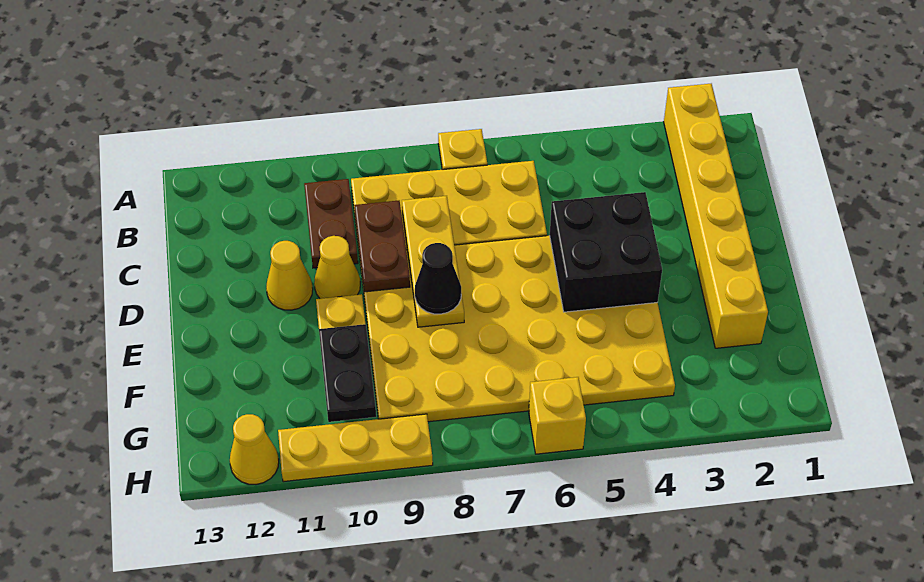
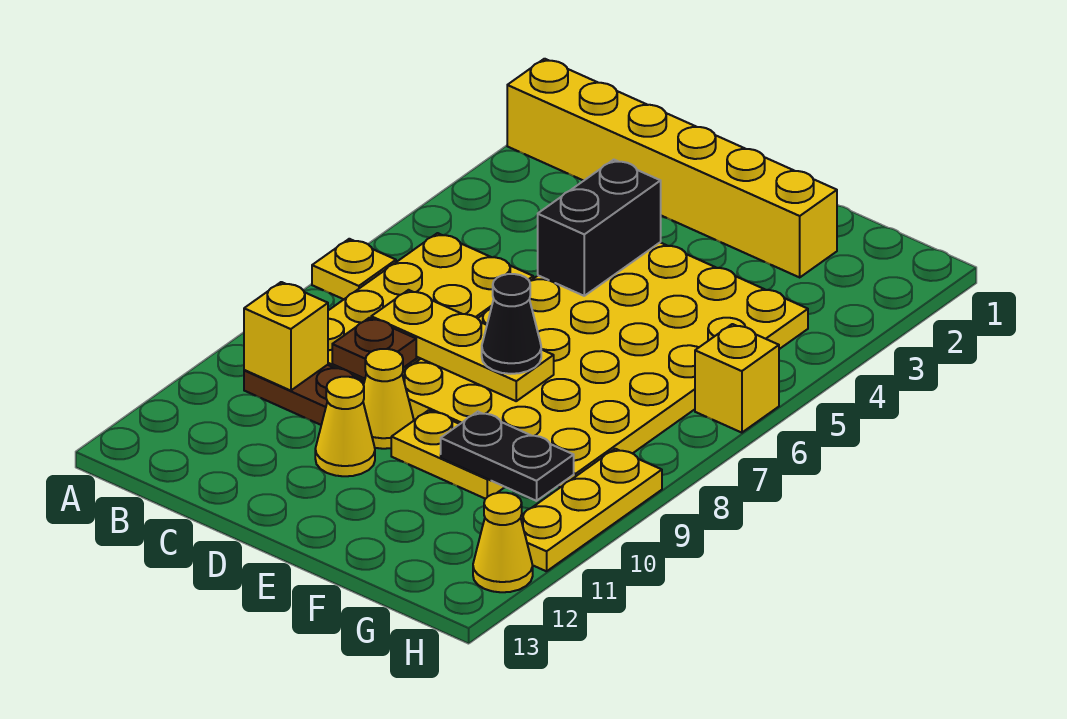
none -> yellow 1x1 brick [244,282,328,391]
brown 1x2 plate [354,201,410,292] -> brown 1x1 plate [332,318,416,379]
black 2x2 brick [550,192,662,312] -> black 1x2 brick [538,160,661,296]

